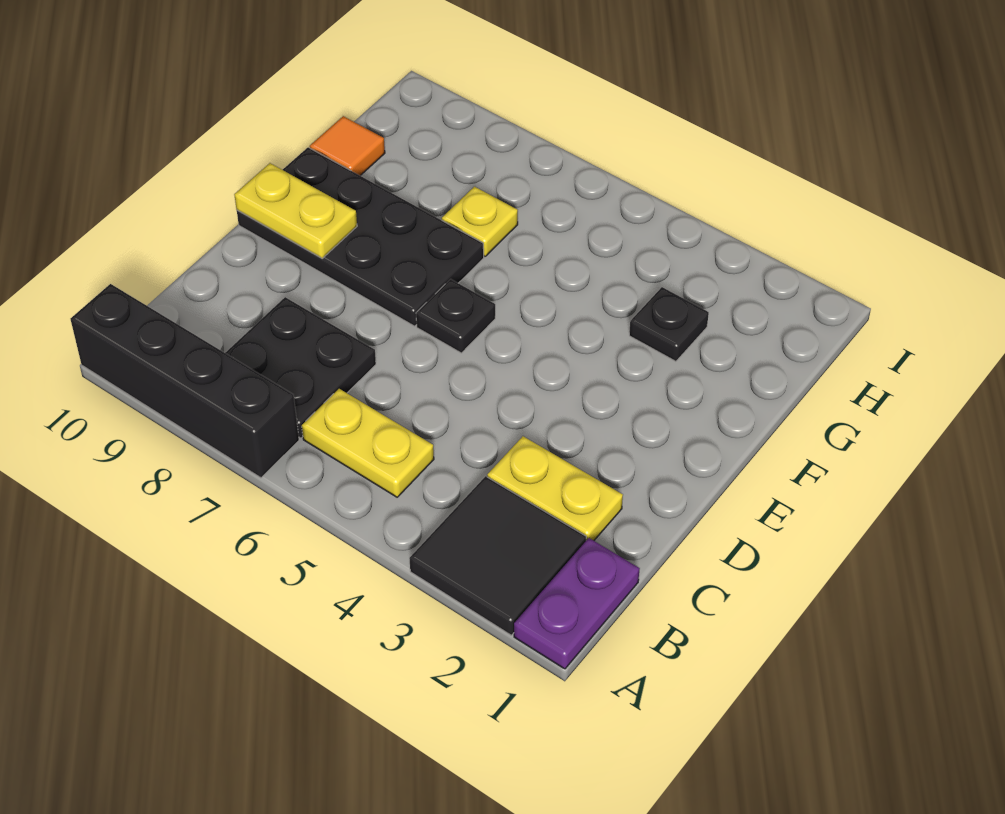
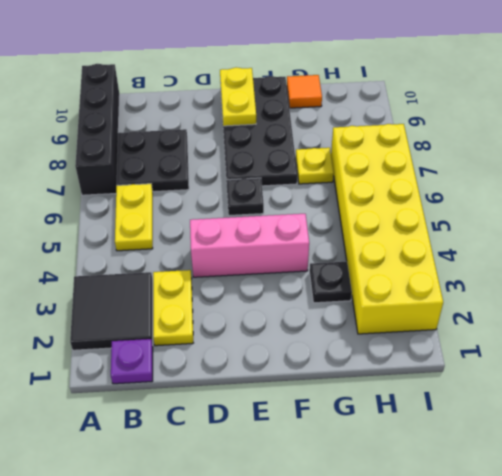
purple 1x2 plate [514,538,640,669] -> purple 1x1 plate [111,339,153,384]
none -> pink 1x3 brick [190,214,309,277]
none -> yellow 2x6 brick [331,124,443,334]

